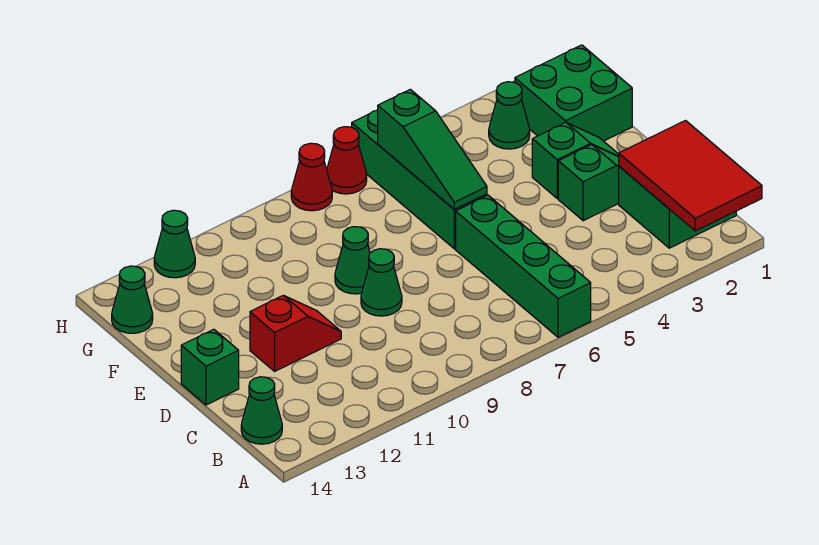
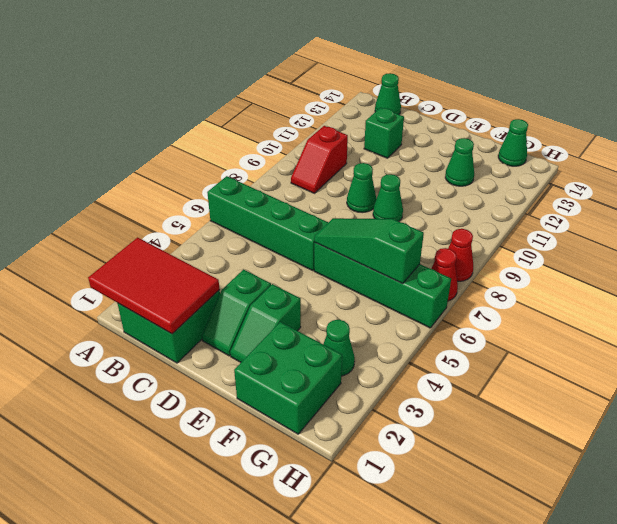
red 1x2 slope [250,295,341,371] -> red 1x2 slope moved to [291,126,348,193]
green 1x1 brick [181,329,239,405] -> green 1x1 brick moved to [364,108,404,158]
green 1x1 cone [154,210,195,278] -> green 1x1 cone moved to [445,138,474,186]

